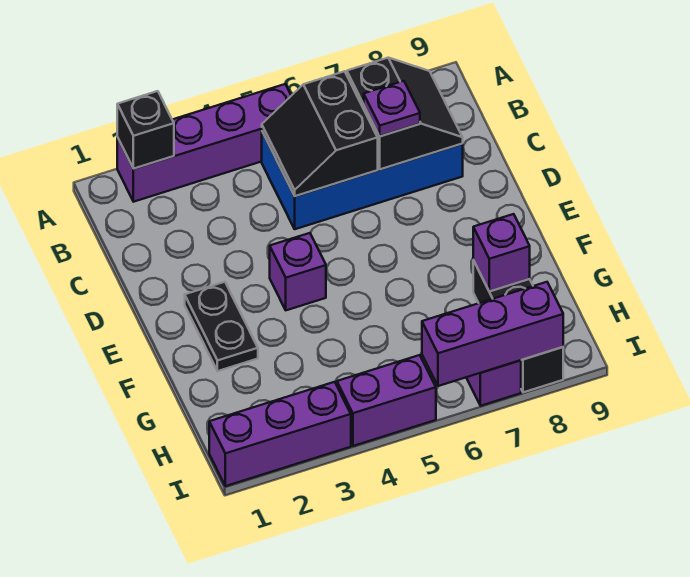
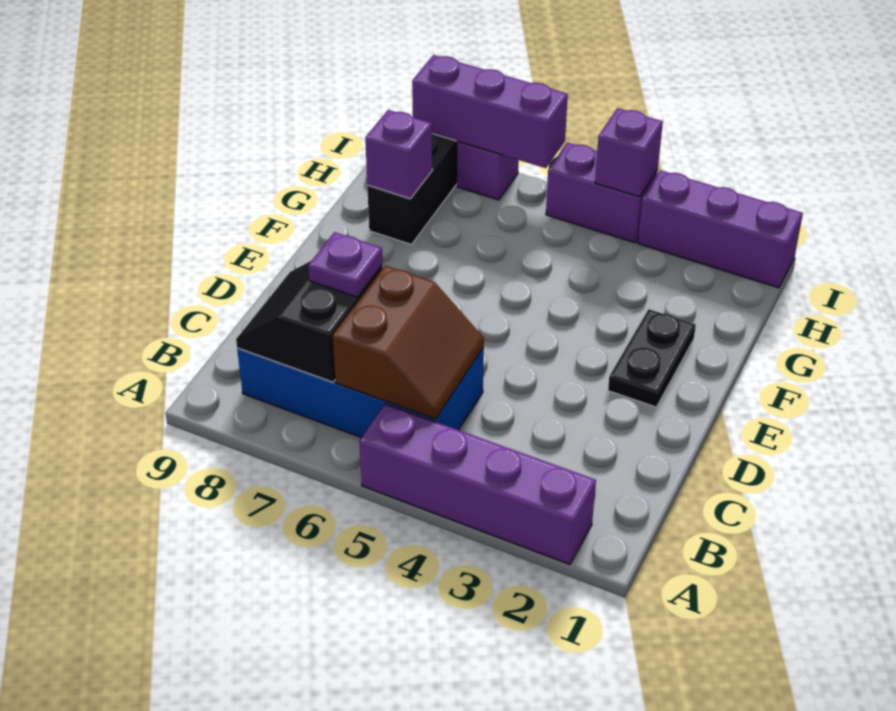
black 1x1 brick [117,91,174,169] -> none
black 2x2 slope [262,71,378,196] -> brown 2x2 slope [333,265,484,419]
purple 1x1 brick [270,233,326,310] -> purple 1x1 brick moved to [595,108,663,197]

